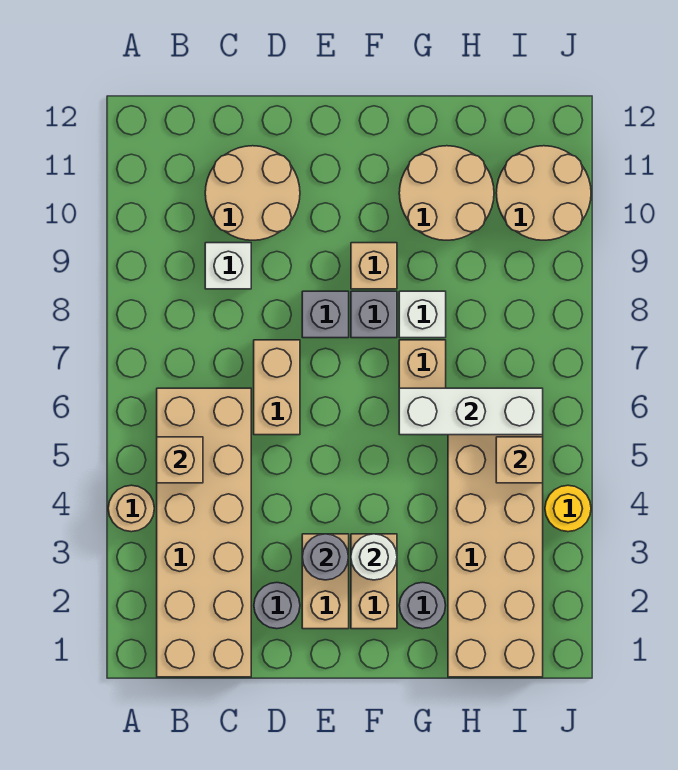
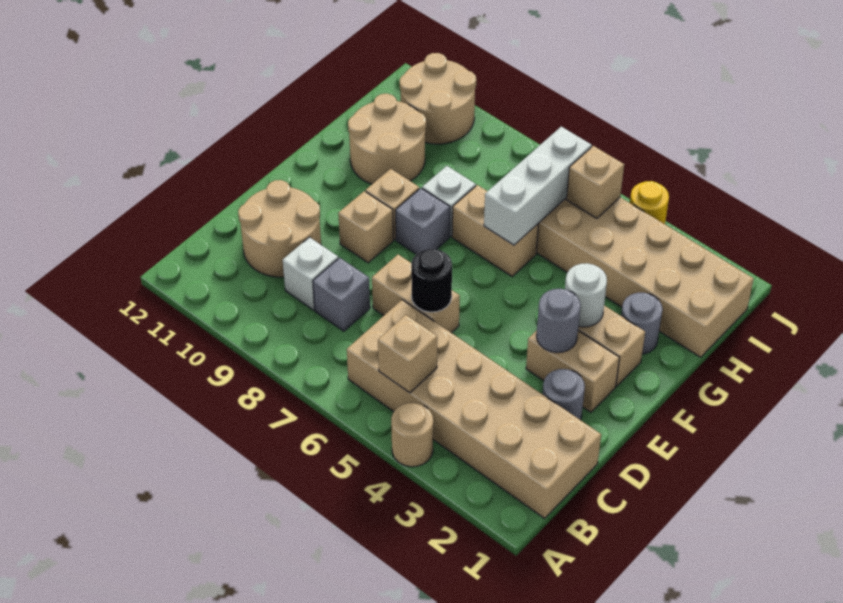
none -> black 1x1 round brick [411,249,452,312]
grey 1x1 brick [302,291,349,338] -> grey 1x1 brick moved to [313,258,370,331]
none -> tan 1x1 brick [338,191,393,263]

